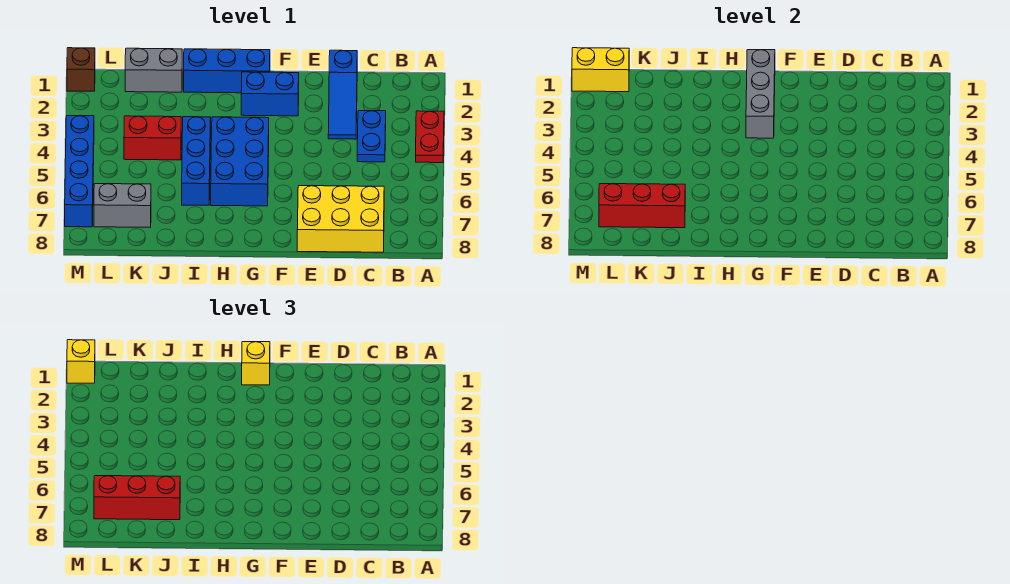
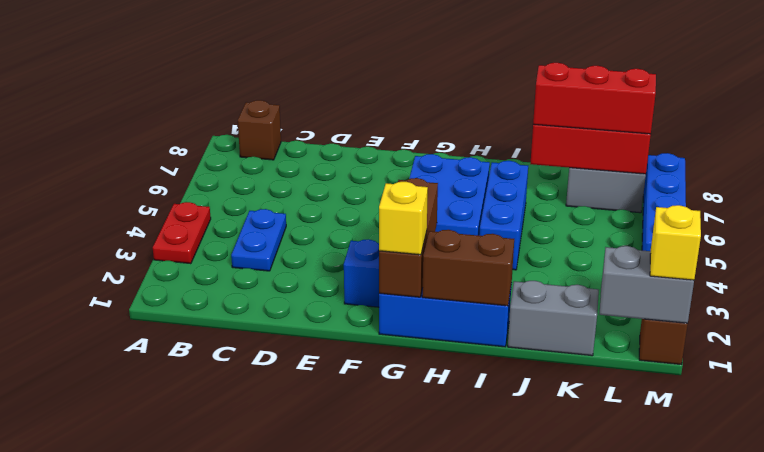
none -> brown 1x1 brick [238,100,281,160]
yellow 2x3 brick [297,186,384,252] -> none
blue 1x3 slope [328,50,357,139] -> none
grey 1x3 brick [746,50,775,138] -> brown 1x3 brick [379,178,438,297]
none -> brown 1x2 brick [422,230,514,306]
red 1x2 brick [124,116,181,160] -> none
yellow 1x2 brick [572,48,629,92] -> grey 1x2 brick [600,246,694,323]

